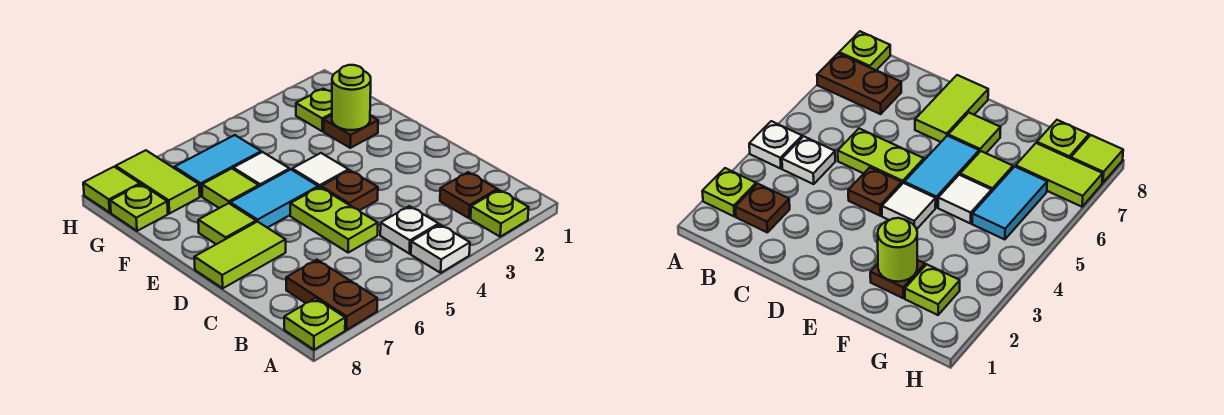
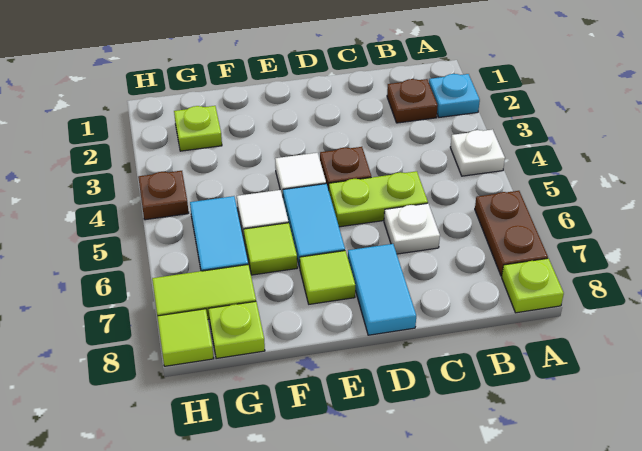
lime 1x1 plate [471,190,529,237] -> cyan 1x1 plate [429,74,480,117]
brown 1x2 plate [286,260,377,330] -> brown 1x2 plate turned to [475,191,548,276]
white 1x1 plate [380,206,439,254] -> white 1x1 plate moved to [384,203,440,254]
lime 1x2 tile [194,221,286,288] -> cyan 1x2 tile [348,244,416,335]
brown 1x1 plate [324,115,378,148] -> brown 1x1 plate moved to [138,171,189,220]
lime 1x1 round brick [332,65,371,130] -> none

